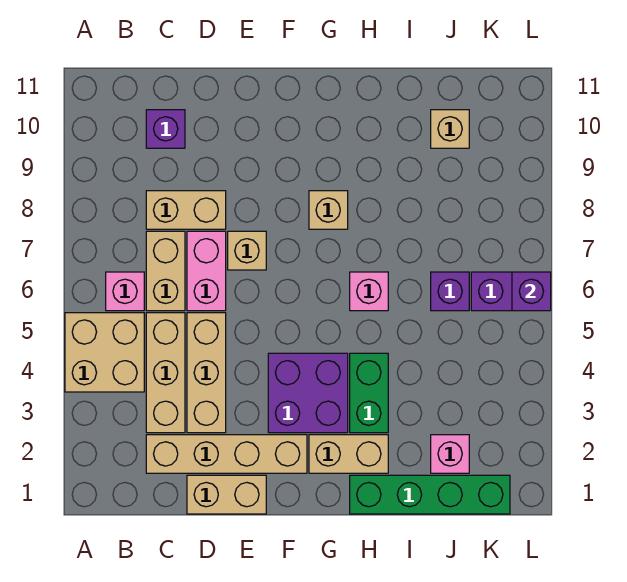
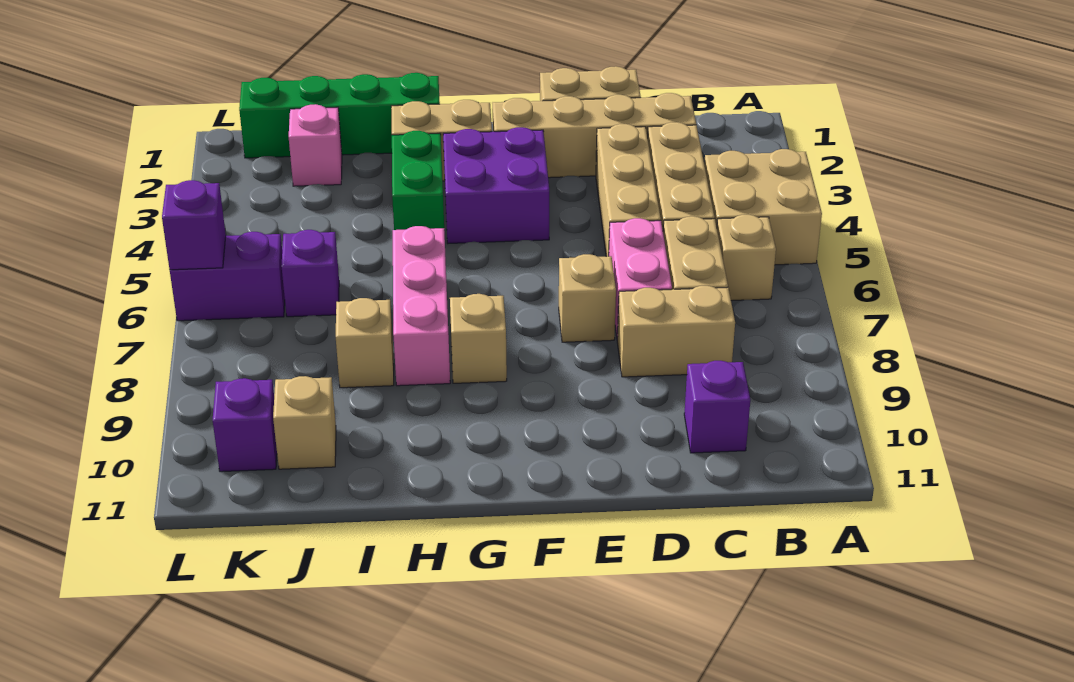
pink 1x1 brick [106,272,144,311] -> tan 1x1 brick [717,215,776,301]
pink 1x1 brick [350,272,388,311] -> pink 1x3 brick [393,226,450,386]
none -> tan 1x1 brick [336,298,394,388]
none -> purple 1x1 brick [213,378,277,472]

